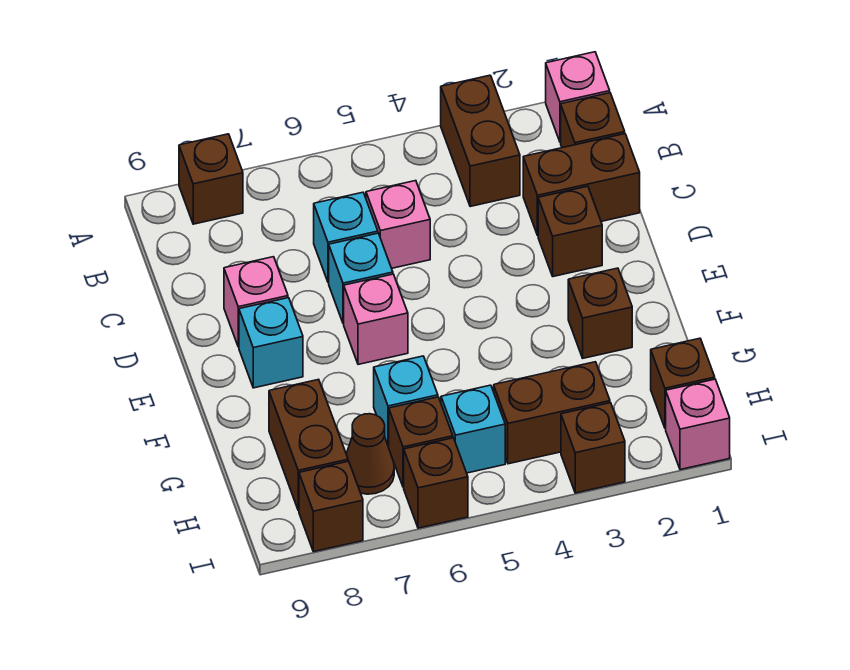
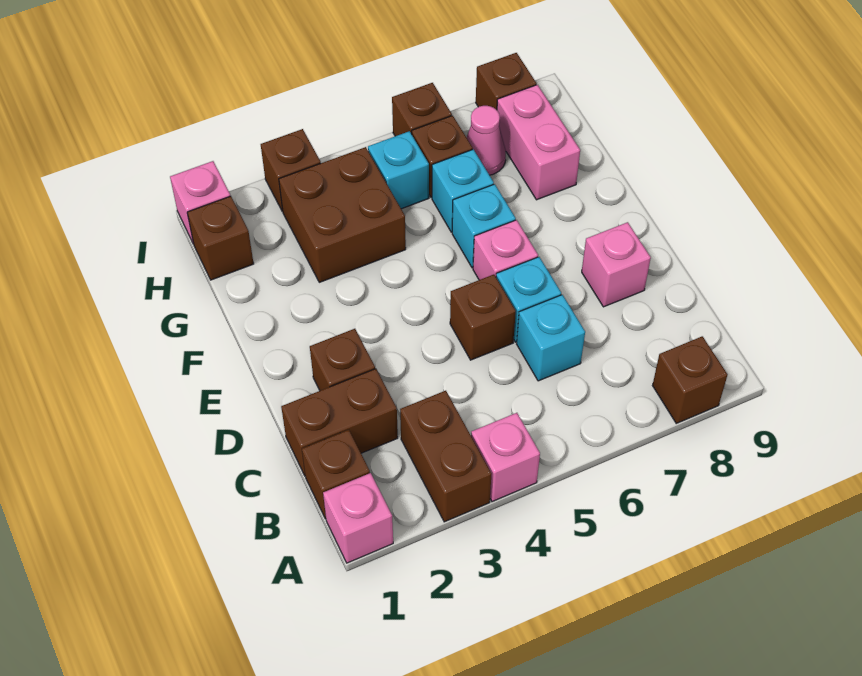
pink 1x1 brick [366,181,430,268] -> pink 1x1 brick moved to [471,413,540,502]
cyan 1x1 brick [239,298,303,388] -> cyan 1x1 brick moved to [452,184,516,268]
brown 1x1 brick [568,268,632,358] -> brown 1x1 brick moved to [450,275,516,360]
brown 1x2 brick [269,379,348,511] -> pink 1x2 brick [497,85,580,200]
brown 1x2 brick [494,362,610,464] -> brown 2x2 brick [279,147,406,282]
brown 1x1 cone [346,414,394,494] -> pink 1x1 cone [466,106,506,175]

